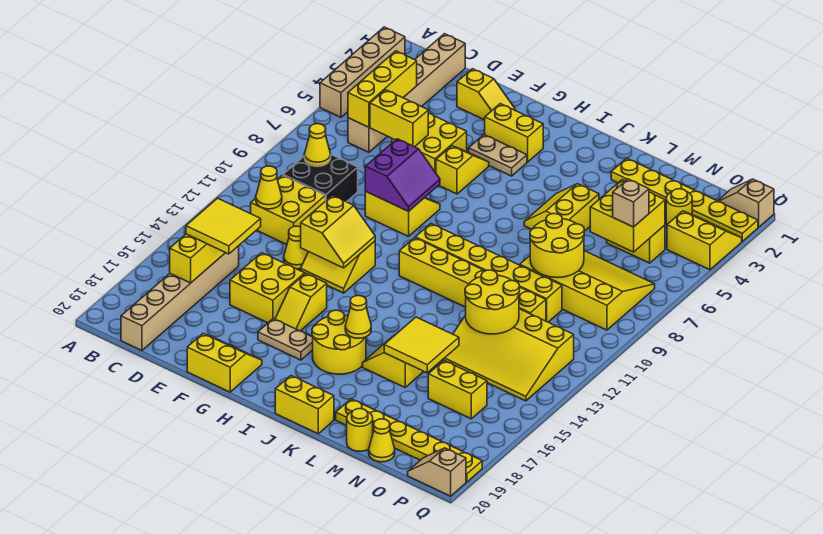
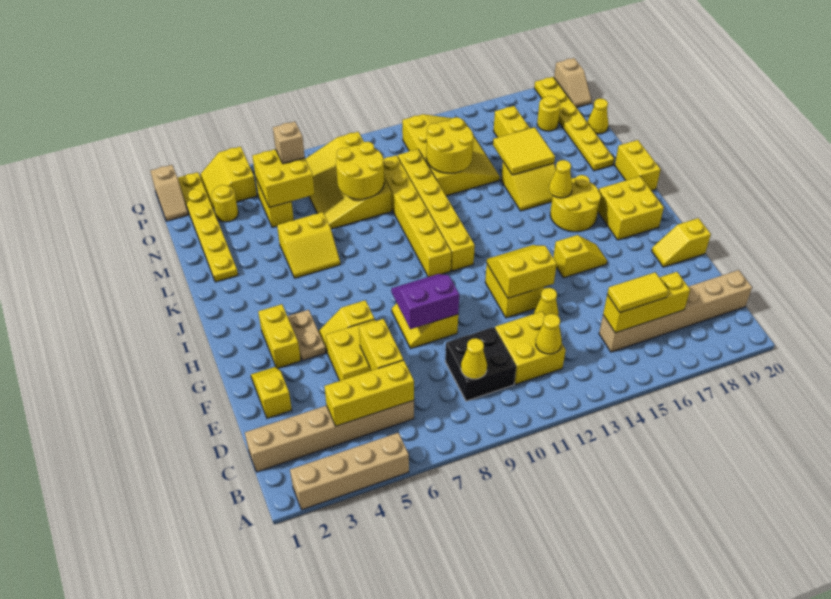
yellow 2x2 tile [186,198,261,254] -> yellow 1x2 tile [607,272,668,313]
yellow 2x2 brick [230,253,305,323] -> yellow 2x2 brick moved to [598,176,664,240]
yellow 2x2 slope [187,334,262,392] -> yellow 1x2 slope [652,218,711,267]
tan 1x2 plate [258,319,313,360] -> none
yellow 1x1 round brick [347,409,373,451] -> yellow 1x1 round brick moved to [537,96,561,131]

